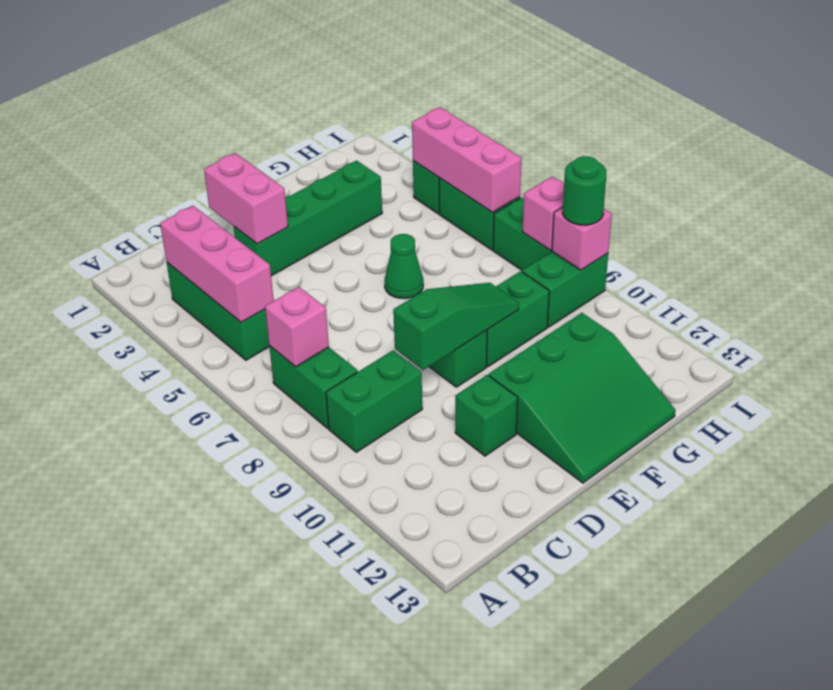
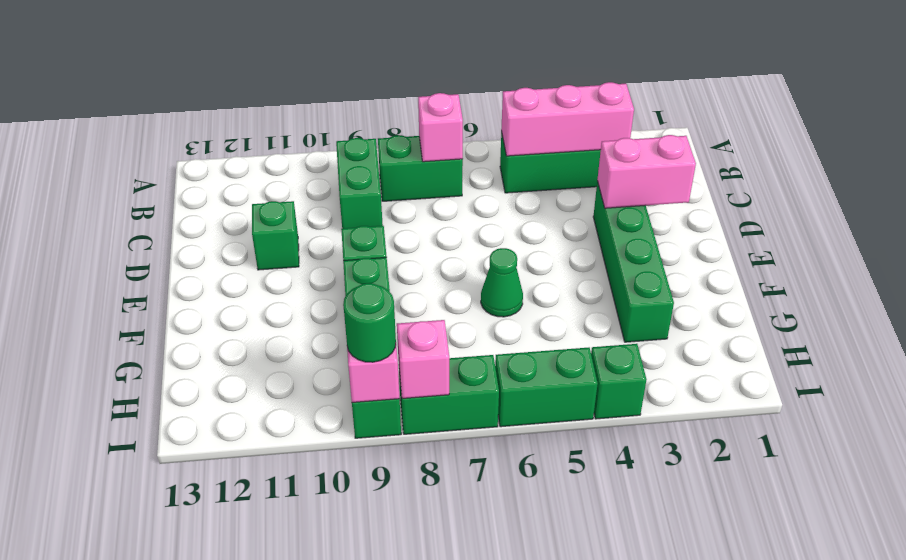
green 1x3 slope [393,283,519,370] -> none
green 3x3 slope [489,313,675,483] -> none
pink 1x3 brick [412,107,521,213] -> none

